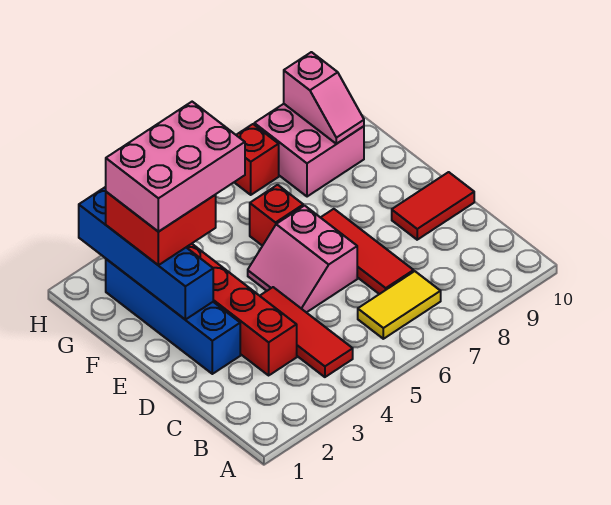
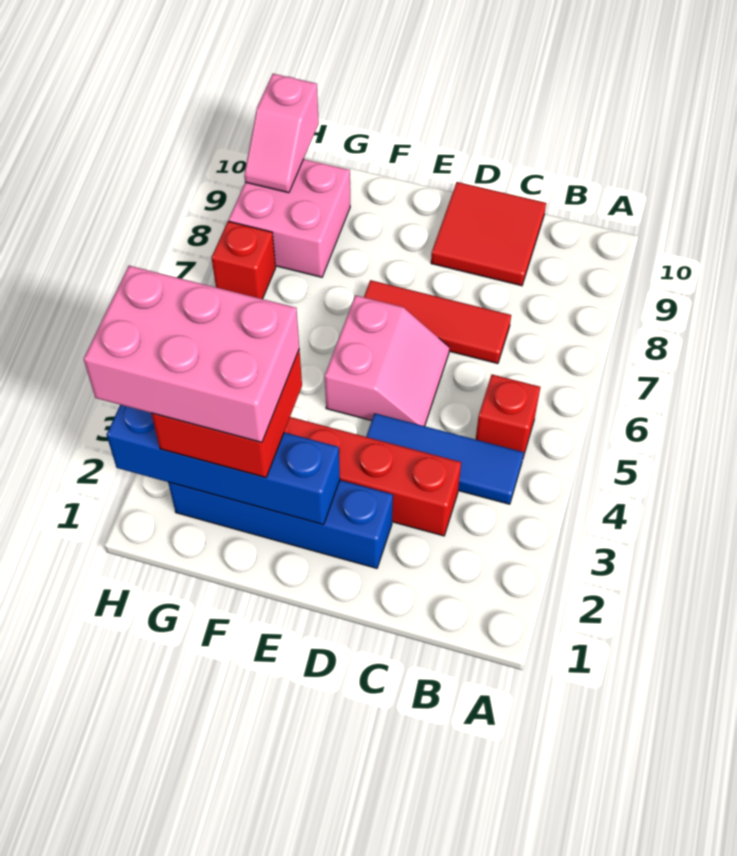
red 1x3 tile [260,287,353,377] -> blue 1x3 tile [366,413,524,504]
yellow 1x2 tile [358,271,441,339] -> none
pink 2x2 slope [248,206,357,313] -> pink 2x2 slope turned to [325,295,449,426]
red 1x2 tile [392,172,474,240] -> red 2x2 tile [431,182,546,286]
pink 2x3 brick [106,102,245,232] -> pink 2x3 brick turned to [84,266,299,443]
red 1x1 brick [250,185,303,246] -> red 1x1 brick moved to [476,375,540,457]
pink 1x2 slope [284,52,364,144] -> pink 1x2 slope turned to [244,74,319,193]

